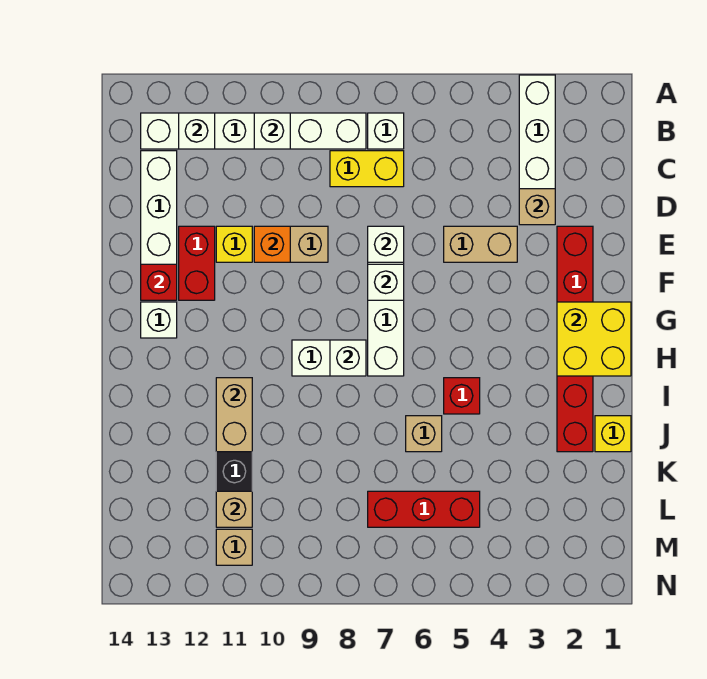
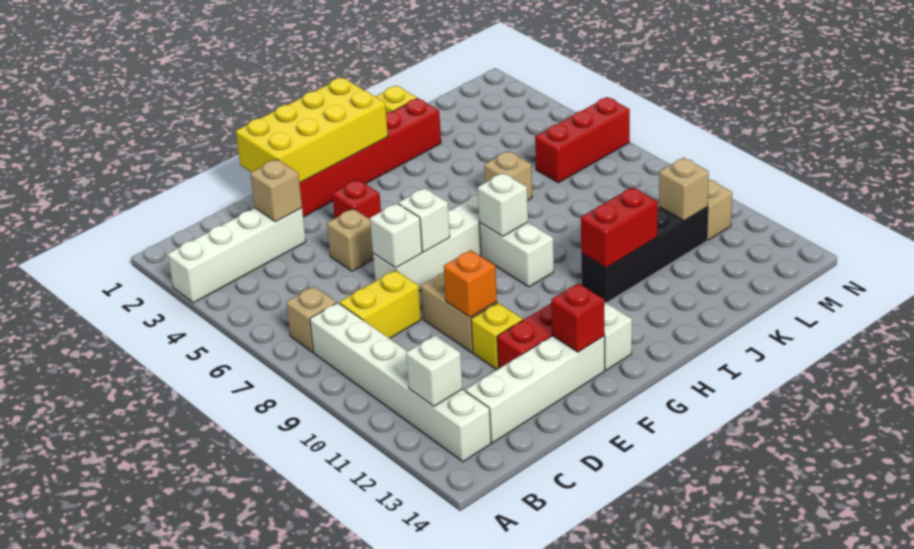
white 1x1 brick [368,113,404,149] -> tan 1x1 brick [286,286,337,352]
white 1x1 brick [254,113,290,149] -> none
yellow 1x2 brick [330,151,404,187] -> yellow 1x2 brick turned to [339,270,421,338]
tan 1x2 brick [444,226,517,262] -> tan 1x1 brick [327,209,373,271]
yellow 2x2 brick [557,302,631,376] -> yellow 2x4 brick [236,77,388,183]
red 1x1 brick [444,378,480,414] -> red 1x1 brick moved to [332,180,381,219]
tan 1x2 brick [216,378,252,452] -> red 1x2 brick [581,187,658,268]
red 1x3 brick [368,491,480,527] -> red 1x3 brick turned to [535,97,630,183]

